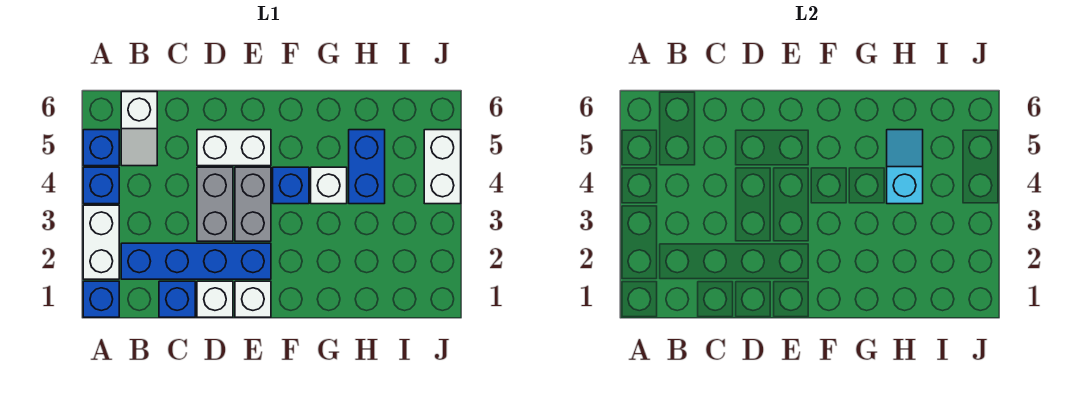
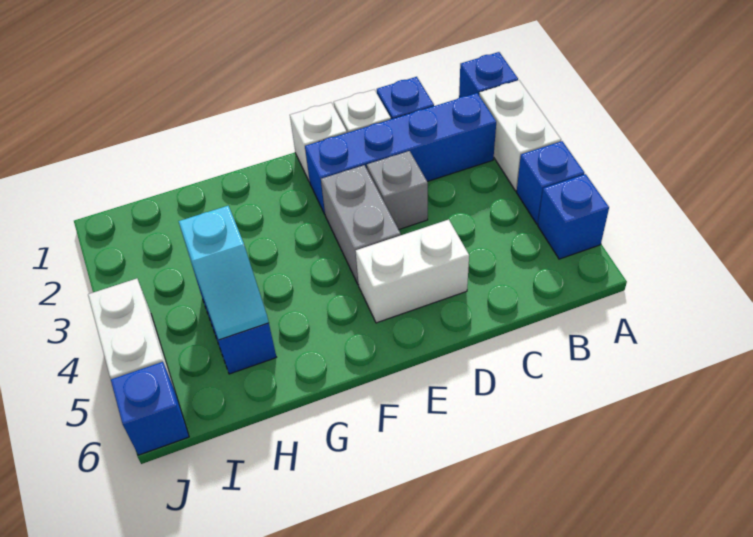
white 1x2 slope [121,92,157,166] -> none
grey 1x2 brick [197,167,233,241] -> grey 1x1 brick [367,151,428,230]
blue 1x1 brick [273,167,309,204] -> blue 1x1 brick moved to [111,362,189,455]
white 1x1 brick [311,167,347,204] -> none

